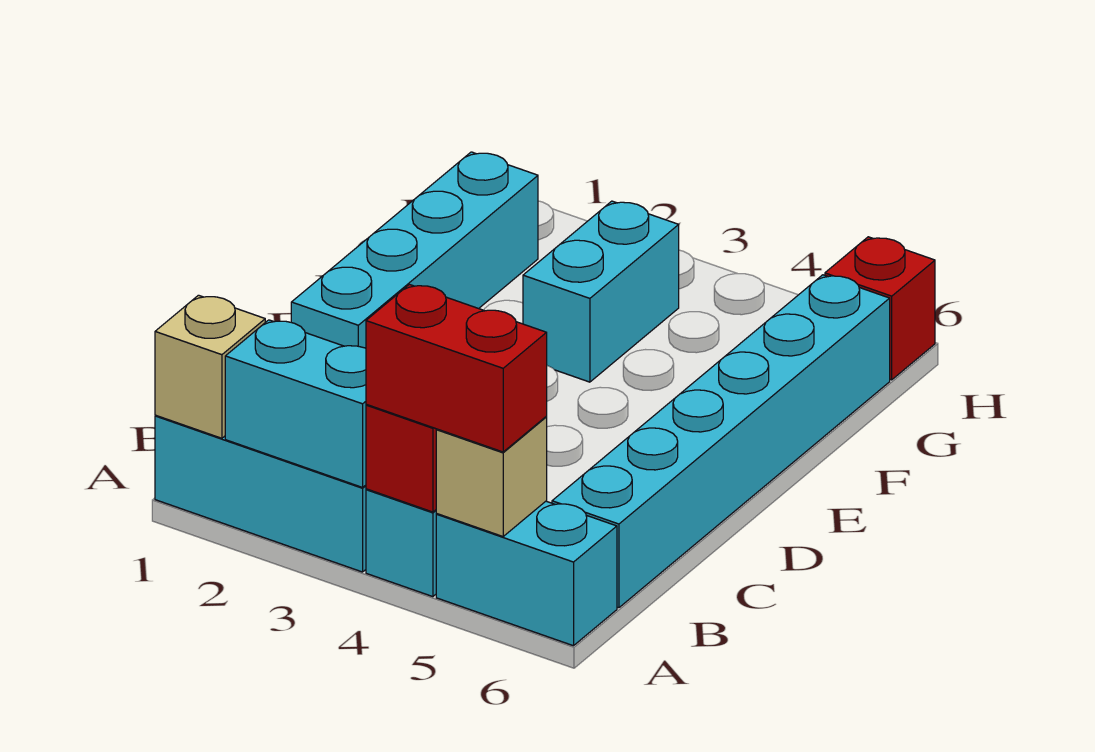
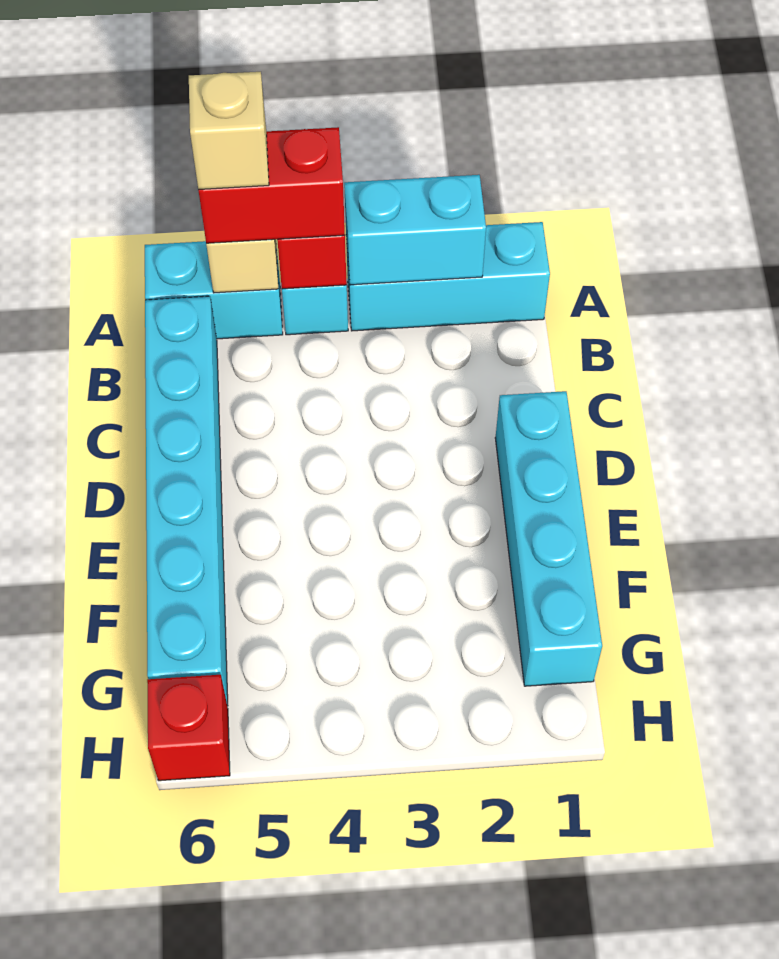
tan 1x1 brick [155,295,265,438] -> tan 1x1 brick moved to [189,72,269,190]
cyan 1x2 brick [523,201,679,382] -> none

